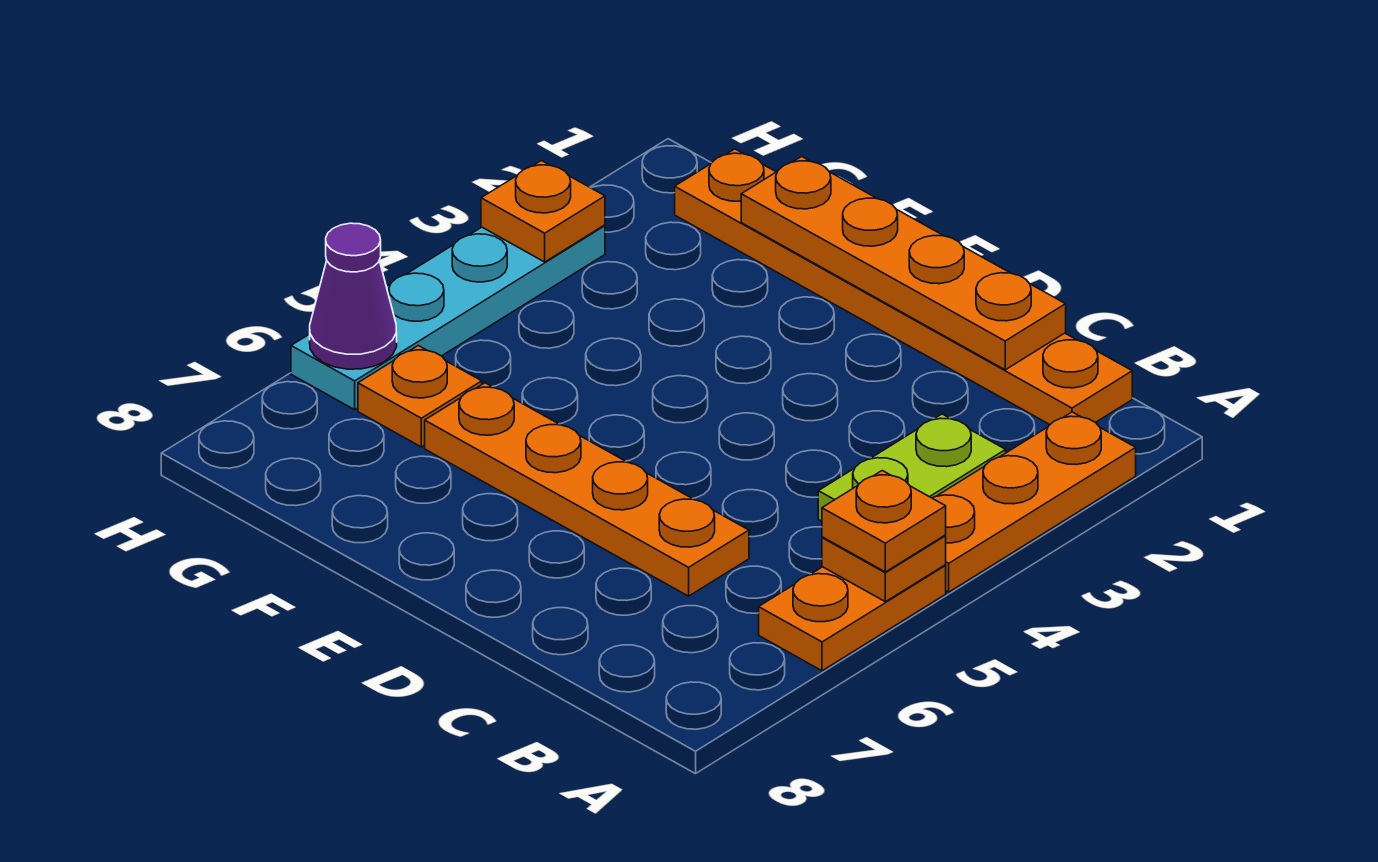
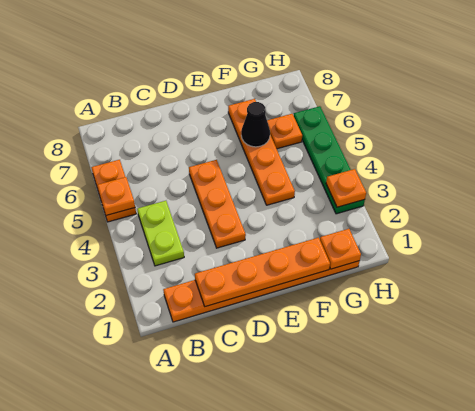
orange 1x3 plate [933,412,1136,592] -> orange 1x3 plate moved to [189,160,246,248]
orange 1x1 plate [822,471,946,572] -> orange 1x1 plate moved to [320,229,361,269]
orange 1x4 plate [425,383,749,596] -> orange 1x4 plate turned to [228,99,295,205]
none -> black 1x1 cone [241,102,270,147]
cyan 1x4 plate [291,225,605,410] -> green 1x4 plate [294,106,365,214]
purple 1x1 cone [310,223,397,369] -> none

